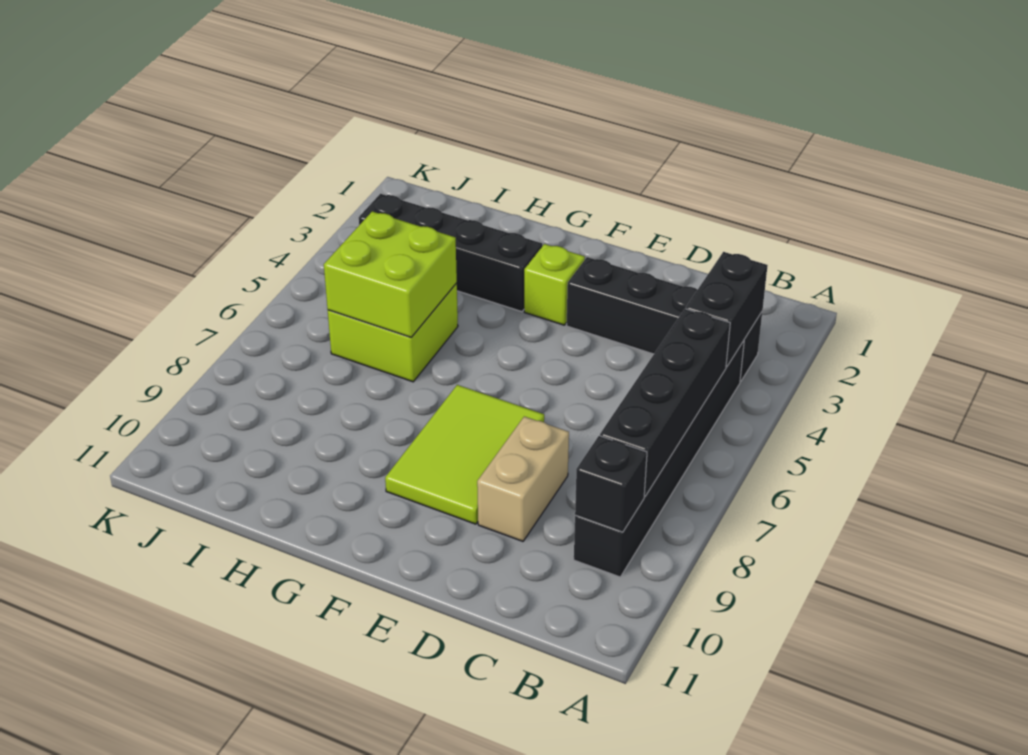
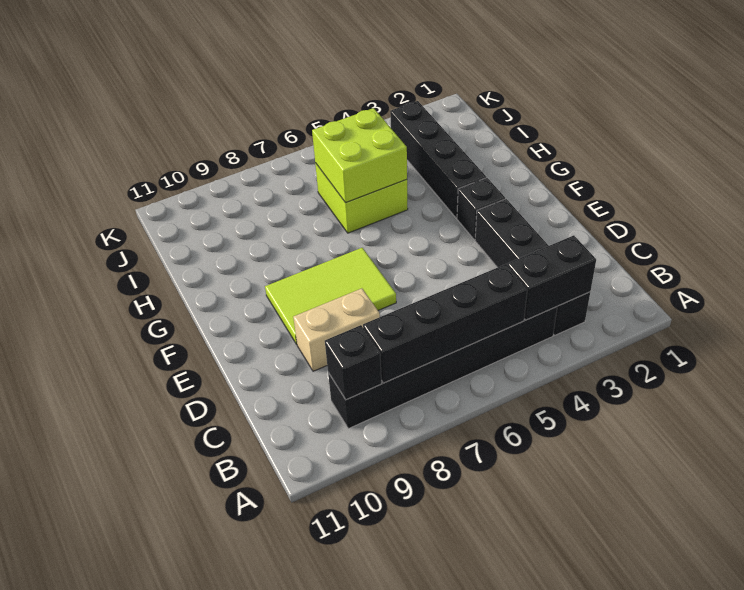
lime 1x1 brick [524,244,585,325] -> black 1x1 brick [457,178,505,240]

